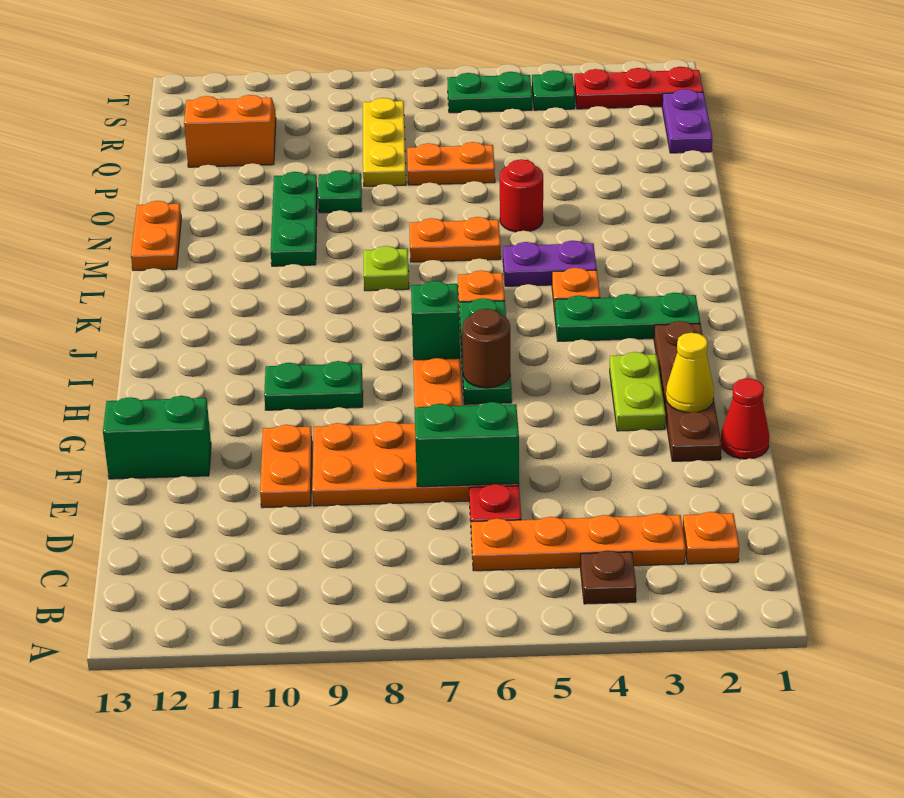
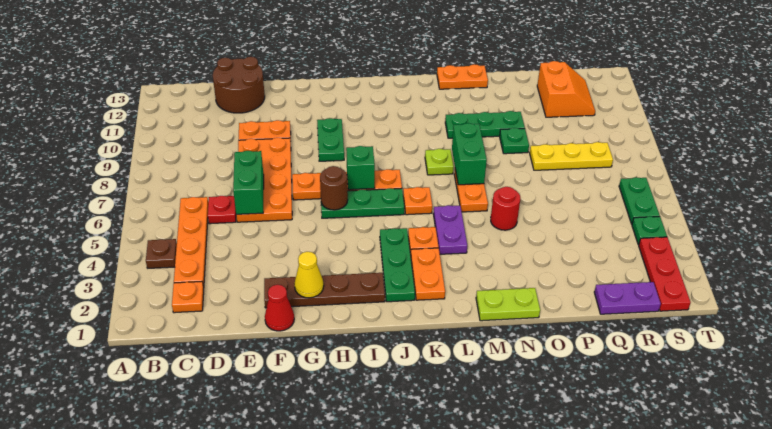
none -> brown 2x2 round brick [213,57,265,113]
green 1x2 brick [103,396,211,479] -> green 1x2 brick moved to [452,123,487,185]
lime 1x2 plate [610,352,666,431] -> lime 1x2 plate moved to [476,288,540,321]
orange 1x2 plate [407,142,495,185] -> orange 1x2 plate moved to [411,248,445,300]

